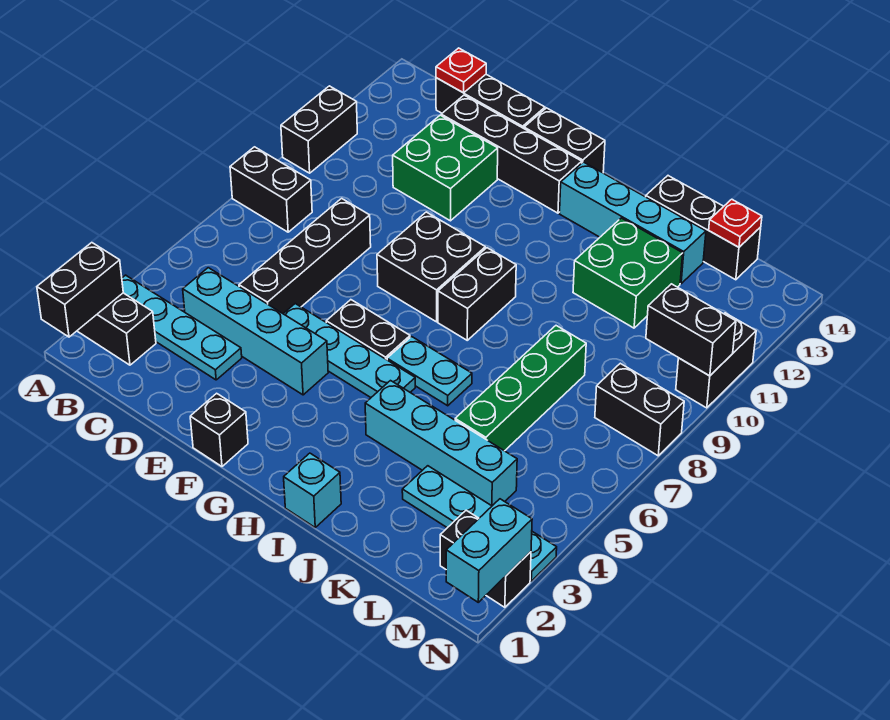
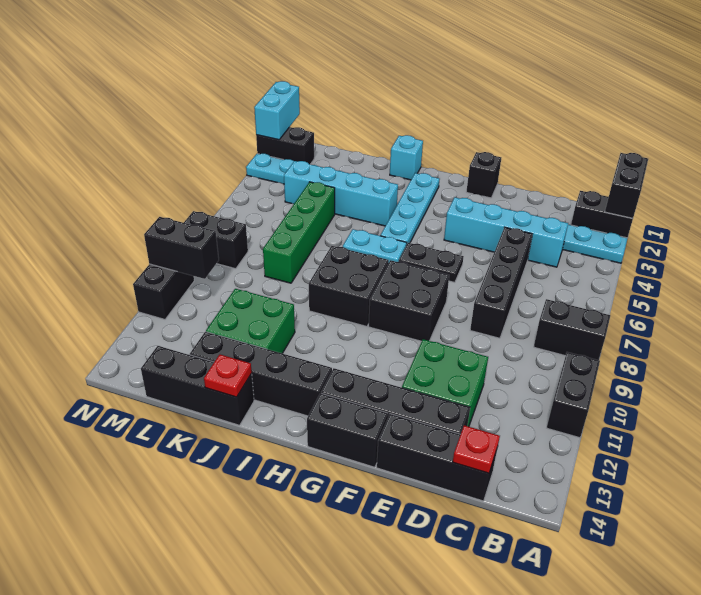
cyan 1x4 plate [283,304,415,397] -> cyan 1x4 plate turned to [380,173,440,245]
black 1x2 brick [438,248,516,340] -> black 2x2 brick [309,246,389,326]
cyan 1x4 brick [560,162,706,284] -> black 1x4 brick [190,332,332,416]
red 1x1 plate [709,199,762,247] -> red 1x1 plate moved to [204,355,252,397]

